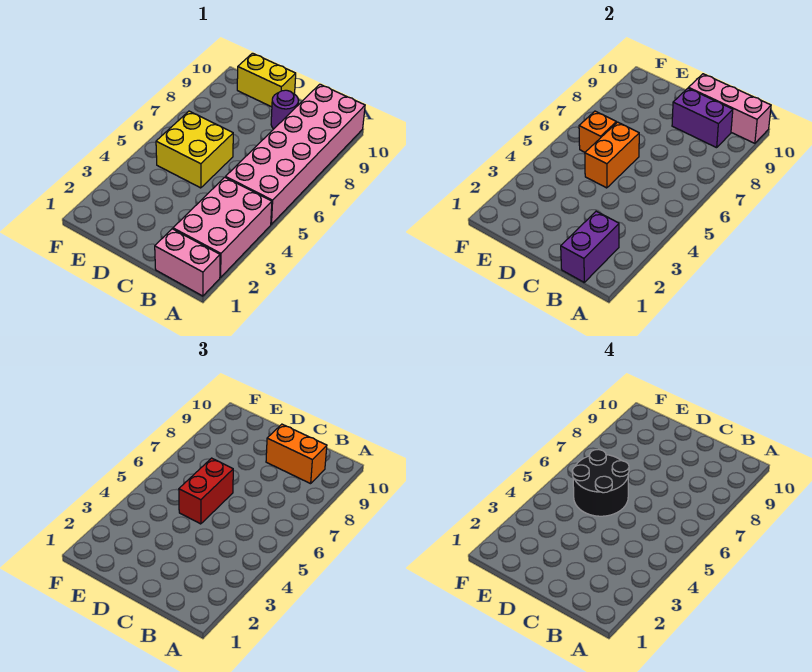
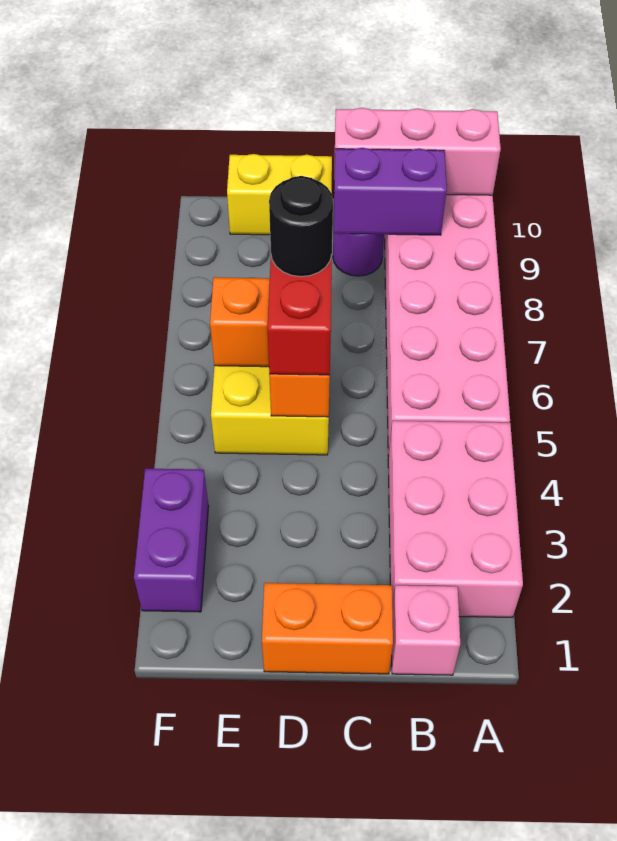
pink 1x2 brick [155,229,220,296] -> pink 1x1 brick [392,585,460,675]
purple 1x2 brick [561,211,619,282] -> purple 1x2 brick moved to [134,469,209,612]
orange 1x2 brick [266,424,327,484] -> orange 1x2 brick moved to [262,583,393,674]
black 2x2 round brick [572,449,629,516] -> black 1x1 round brick [269,176,333,277]

